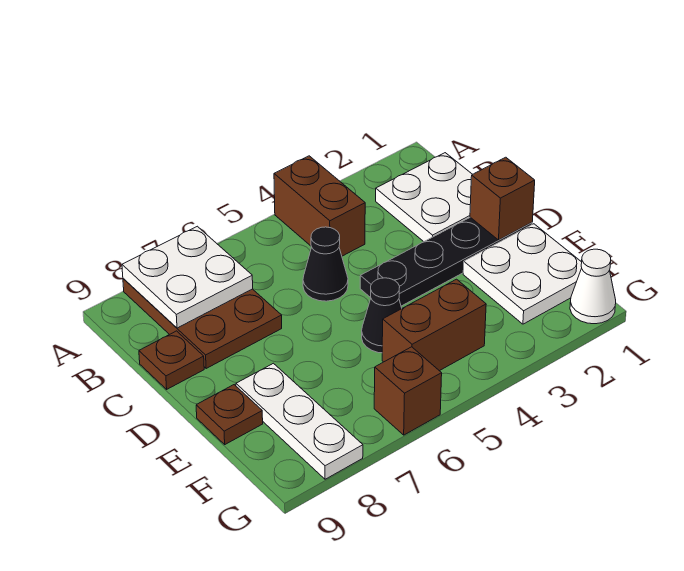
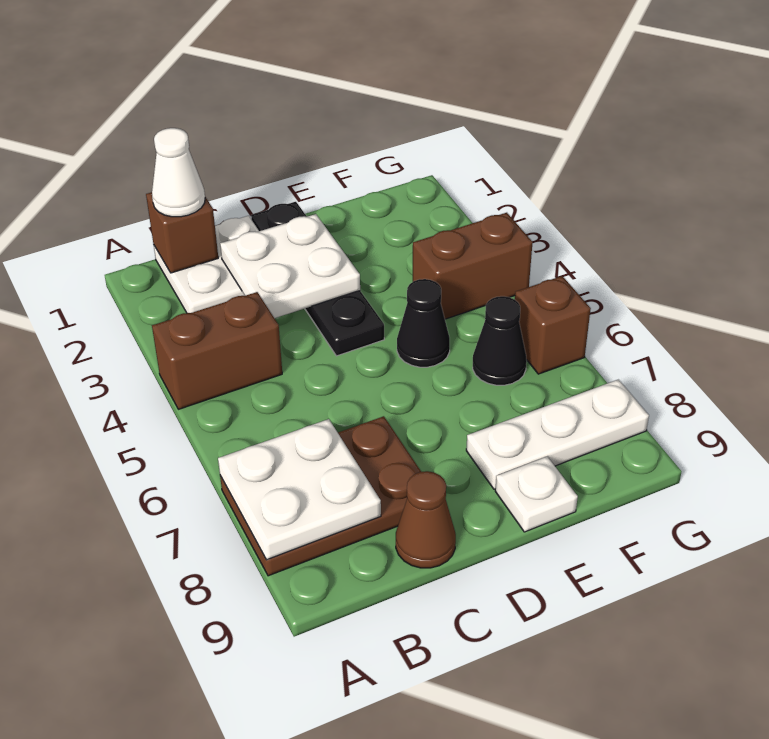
black 1x1 cone [303,227,348,301] -> black 1x1 cone moved to [473,296,527,385]
brown 1x1 plate [139,331,204,389] -> brown 1x1 cone [396,471,456,568]
brown 1x1 brick [470,157,535,240] -> brown 1x1 brick moved to [146,192,218,273]
white 2x2 plate [463,224,582,324] -> white 2x2 plate moved to [220,214,360,318]
brown 1x1 plate [196,385,263,444] -> white 1x1 plate [495,457,578,532]
brown 1x2 brick [382,279,486,371] -> brown 1x2 brick turned to [413,213,533,319]
white 1x1 cone [570,249,616,324] -> white 1x1 cone moved to [152,128,205,217]

